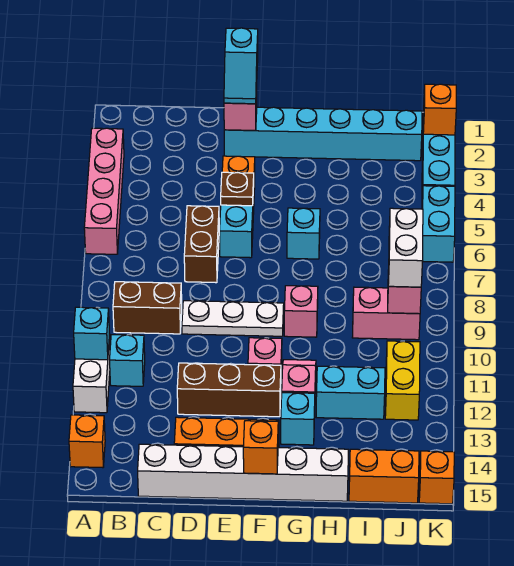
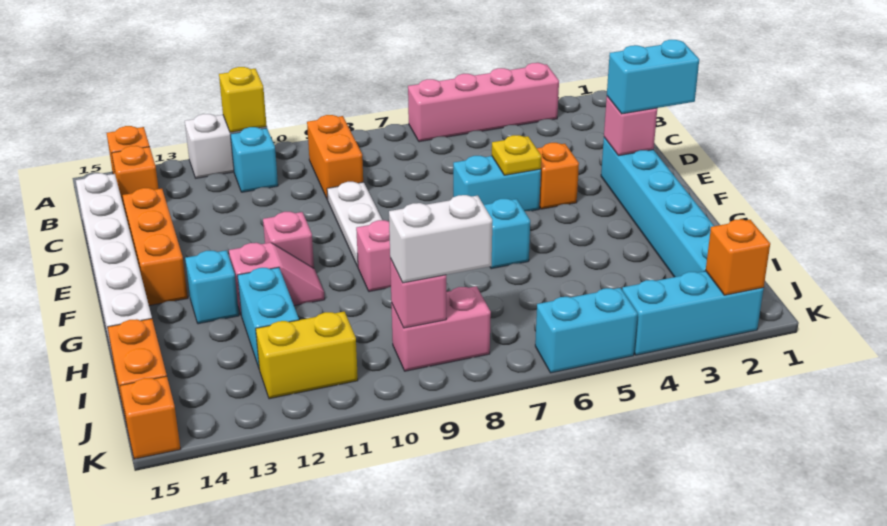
cyan 1x1 brick [74,307,110,360] -> yellow 1x1 brick [219,67,267,132]
brown 1x2 brick [113,282,182,334] -> orange 1x2 brick [307,115,363,200]
brown 1x2 brick [184,206,219,283] -> none
brown 1x3 brick [177,363,281,417] -> none
cyan 1x2 slope [224,28,258,104] -> cyan 1x2 brick [607,40,699,114]
brown 1x1 plate [221,172,254,206] -> yellow 1x1 plate [492,135,541,175]
orange 1x1 brick [243,421,278,474] -> orange 1x1 brick moved to [112,146,159,211]
pink 1x2 brick [352,287,420,340] -> pink 1x2 brick turned to [391,286,491,371]

